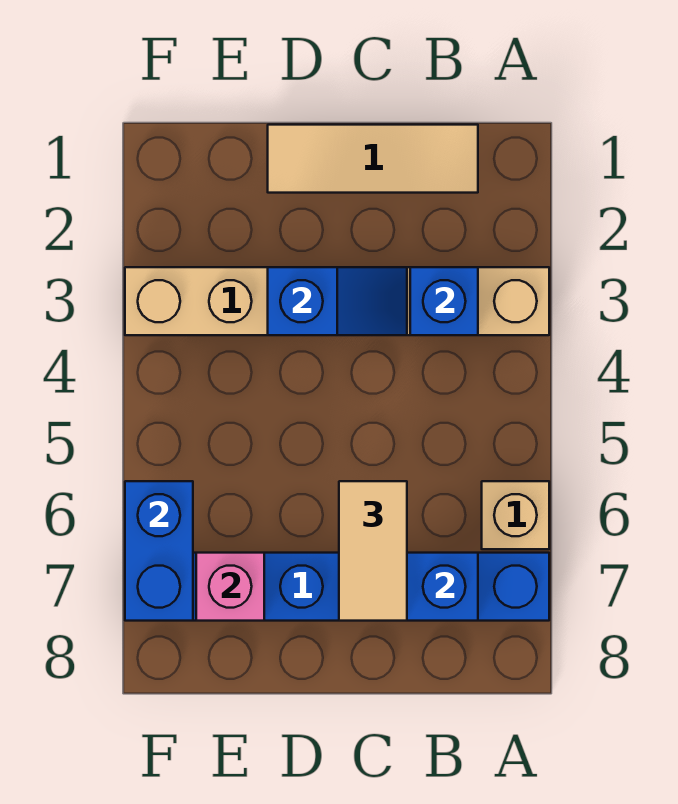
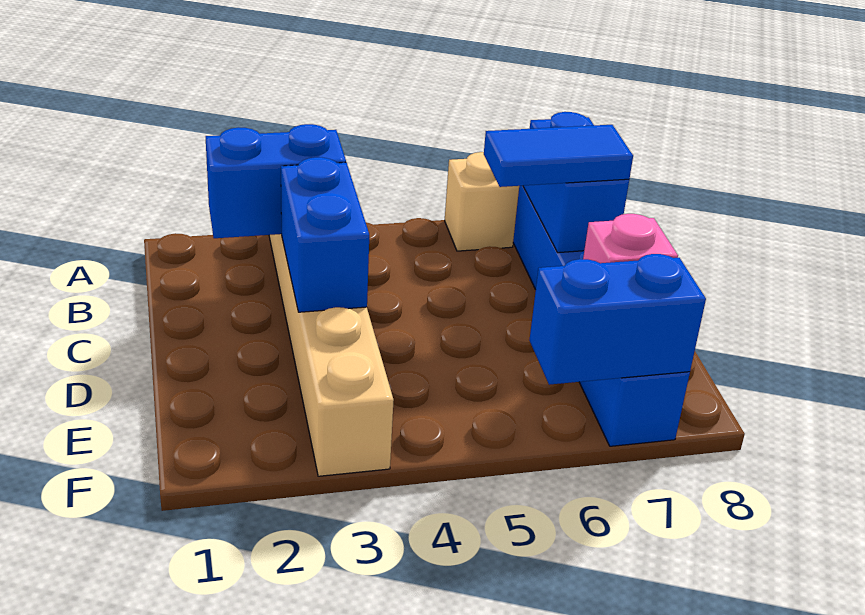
tan 1x3 tile [268,125,478,193] -> none
blue 1x1 brick [410,267,478,335] -> blue 1x2 brick [206,124,346,238]
blue 1x2 slope [268,267,407,335] -> blue 1x2 brick [281,157,369,312]
tan 1x2 tile [339,481,407,621] -> blue 1x2 tile [484,125,633,187]

